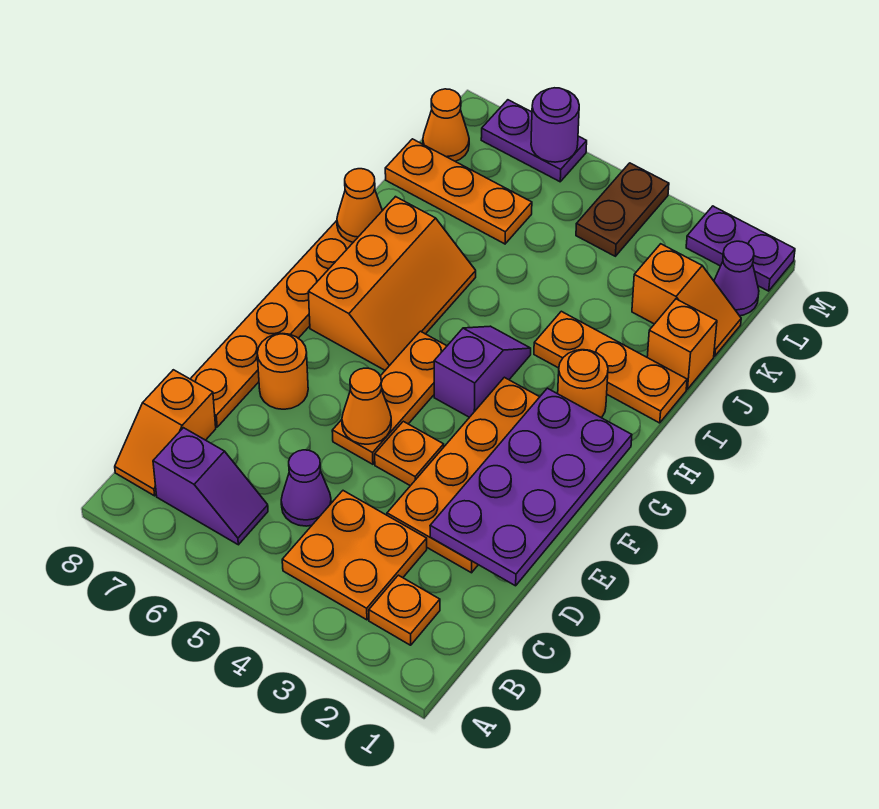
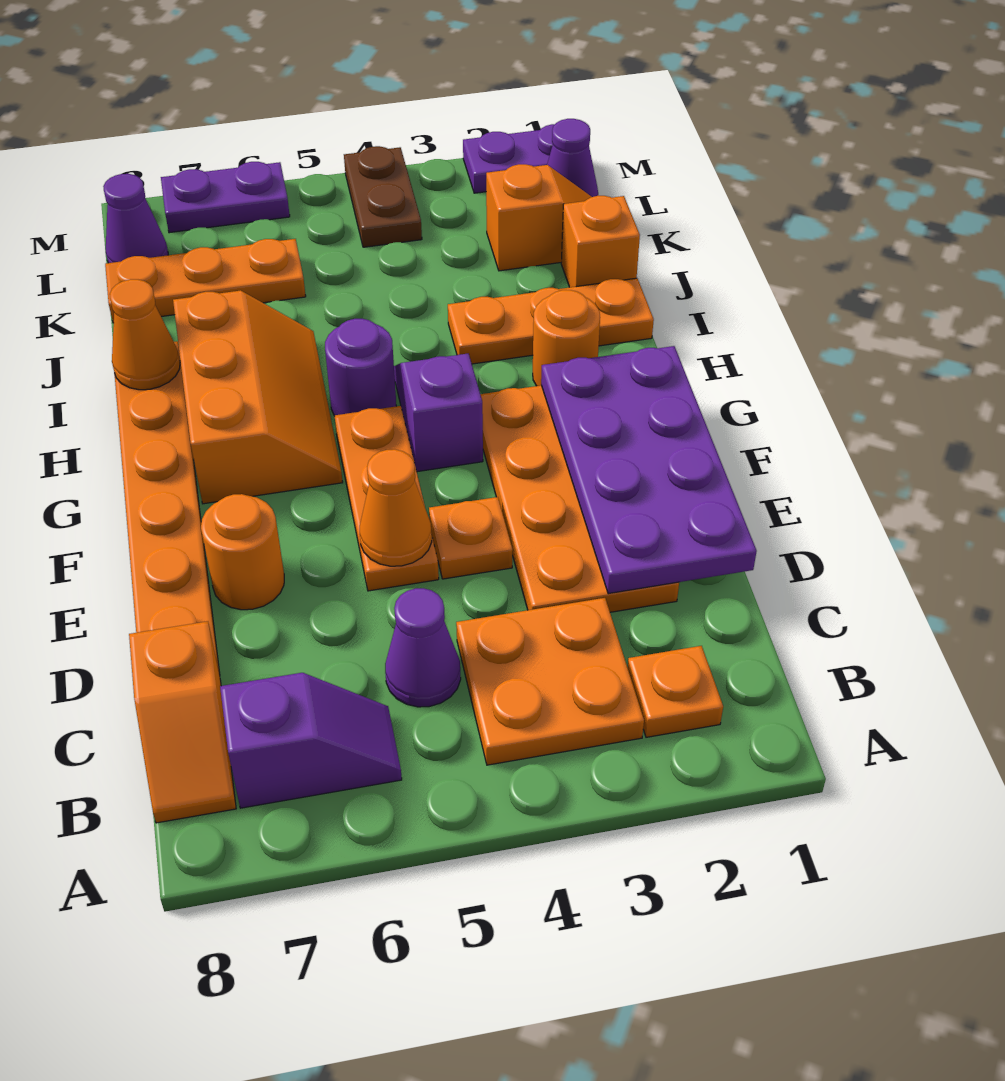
orange 1x1 cone [423,89,469,161] -> purple 1x1 cone [103,174,168,263]
purple 1x1 round brick [531,88,579,162] -> purple 1x1 round brick moved to [325,319,396,416]

